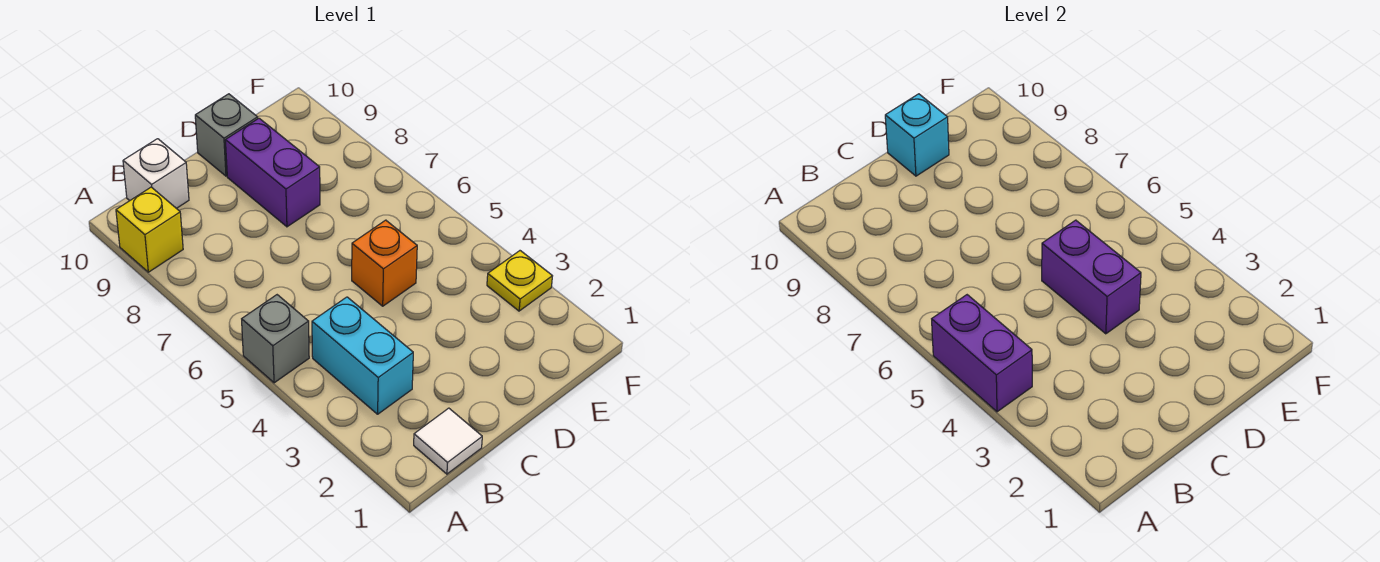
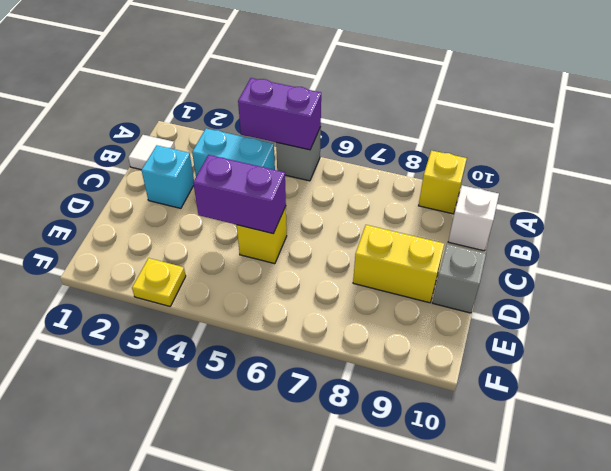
orange 1x1 brick [352,220,417,306] -> yellow 1x1 brick [237,206,287,264]
purple 1x2 brick [225,118,320,227] -> yellow 1x2 brick [353,225,444,303]
cyan 1x1 brick [885,94,949,176] -> cyan 1x1 brick moved to [141,146,194,208]

